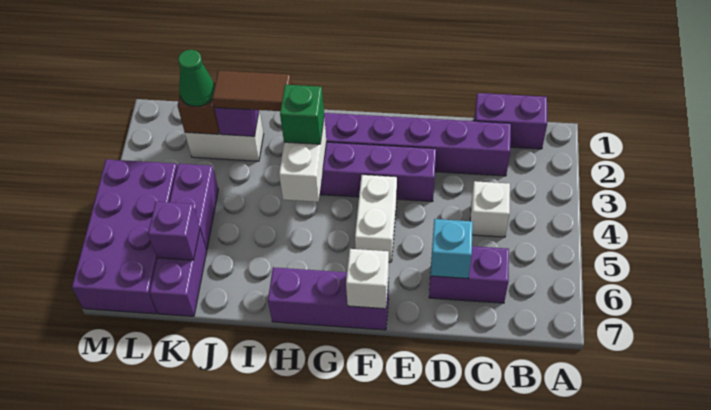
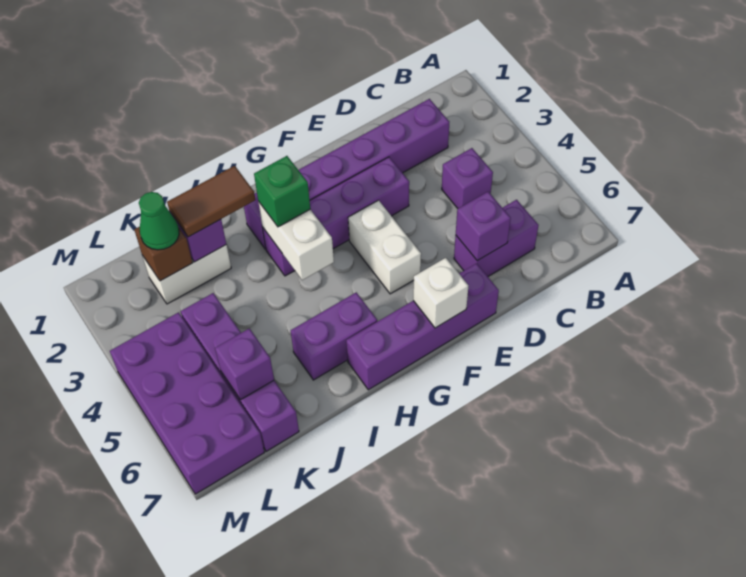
purple 1x2 brick [474,93,547,149] -> purple 1x2 brick moved to [290,292,377,380]
white 1x1 brick [470,181,510,237] -> purple 1x1 brick [442,148,493,208]
cyan 1x1 brick [431,219,473,279] -> purple 1x1 brick [456,192,511,261]
purple 1x3 brick [268,267,389,330] -> purple 1x4 brick [346,263,499,390]

